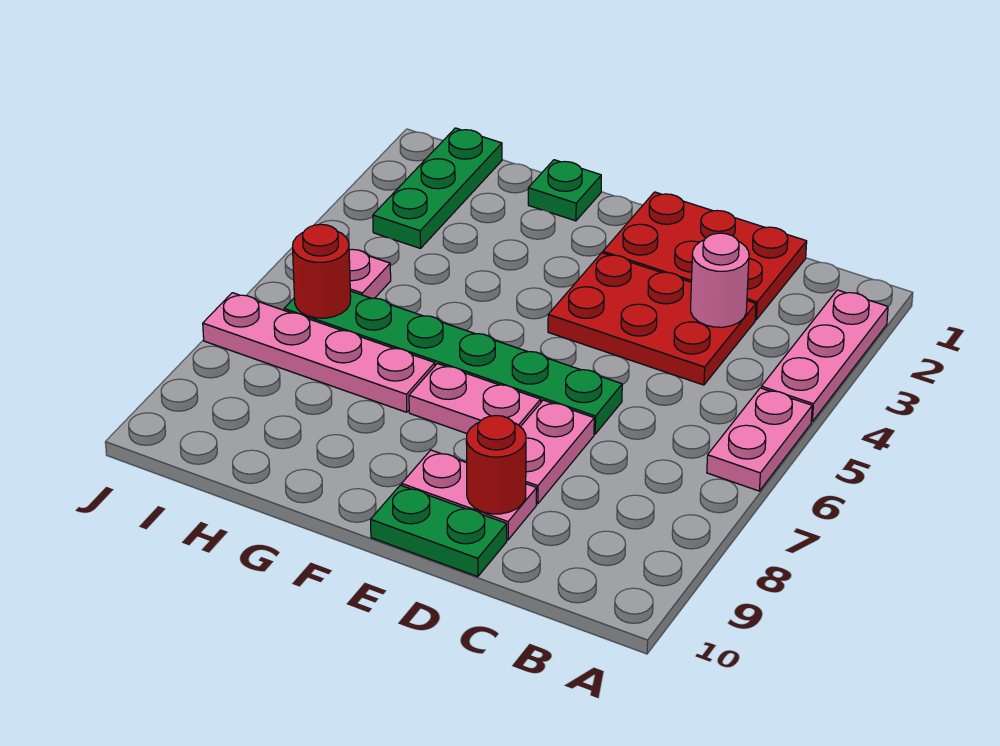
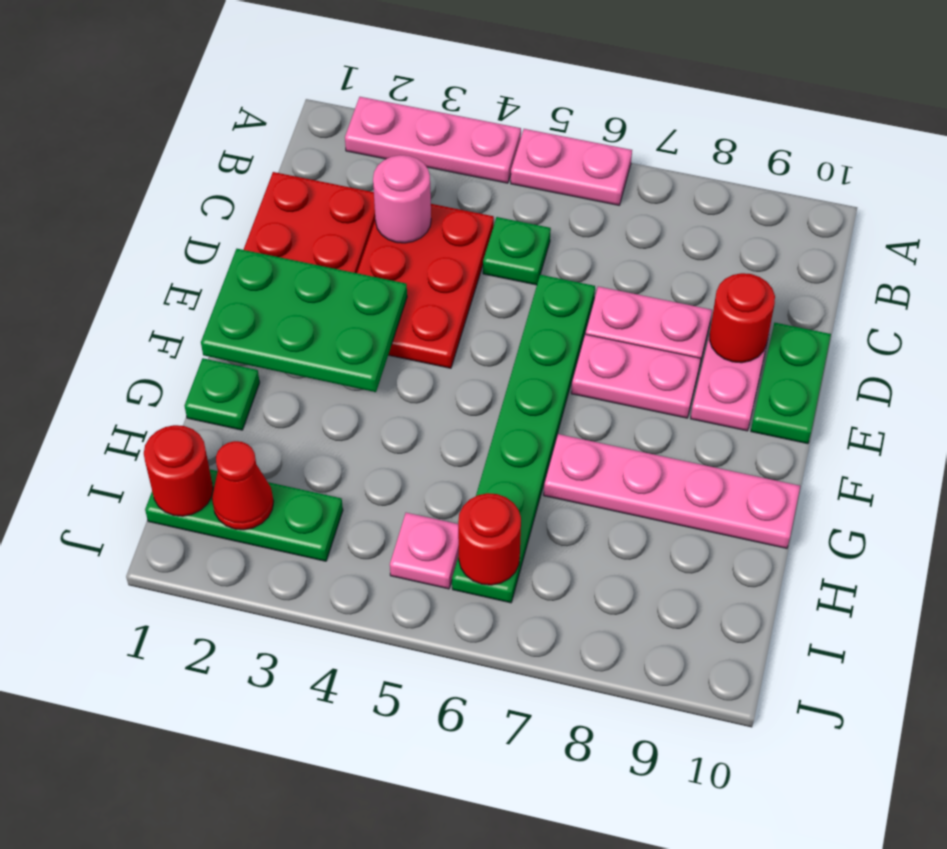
none -> green 1x1 plate [483,217,551,285]
none -> green 2x3 plate [201,249,407,392]
pink 1x2 plate [409,364,541,433] -> pink 1x2 plate turned to [571,334,701,418]
pink 1x4 plate [203,293,435,412] -> pink 1x4 plate turned to [544,434,800,548]
none -> red 1x1 round brick [144,425,213,516]
none -> red 1x1 cone [212,441,274,530]

